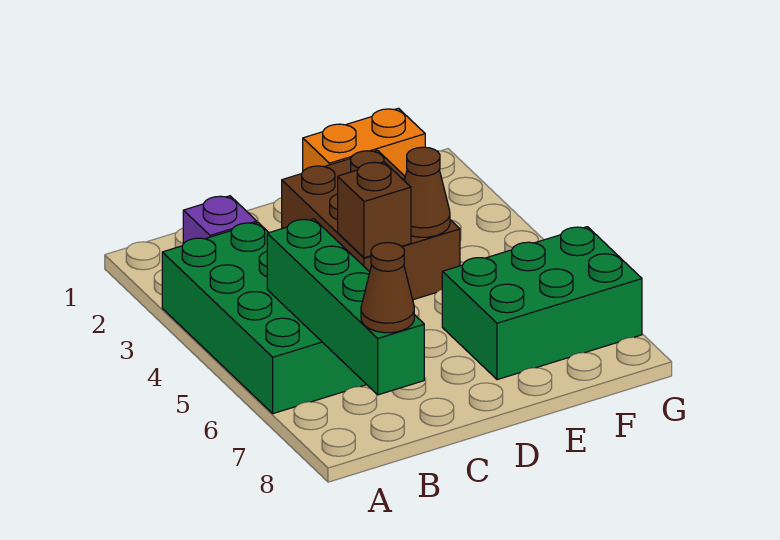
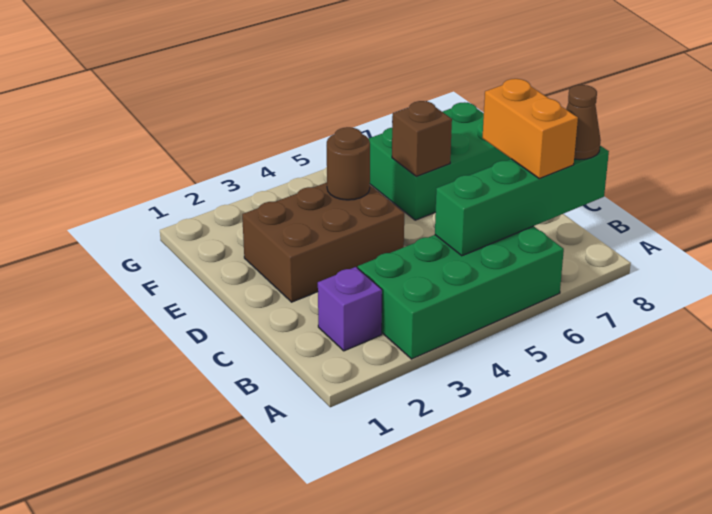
brown 1x1 brick [338,162,411,258] -> brown 1x1 brick moved to [392,101,452,176]
orange 1x2 brick [303,108,425,176] -> orange 1x2 brick moved to [483,79,578,178]
brown 1x1 cone [404,147,450,237] -> brown 1x1 round brick [327,127,370,200]
green 2x3 brick [442,227,642,380] -> green 2x3 brick turned to [368,102,511,220]

